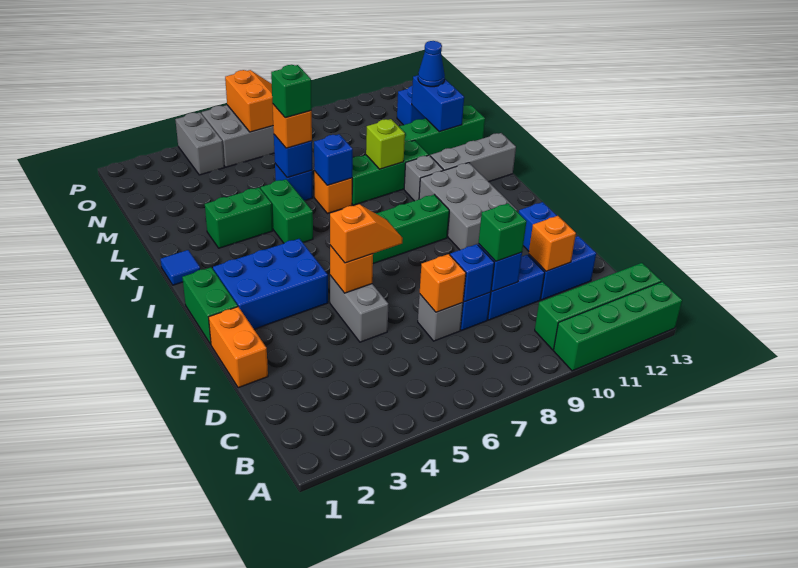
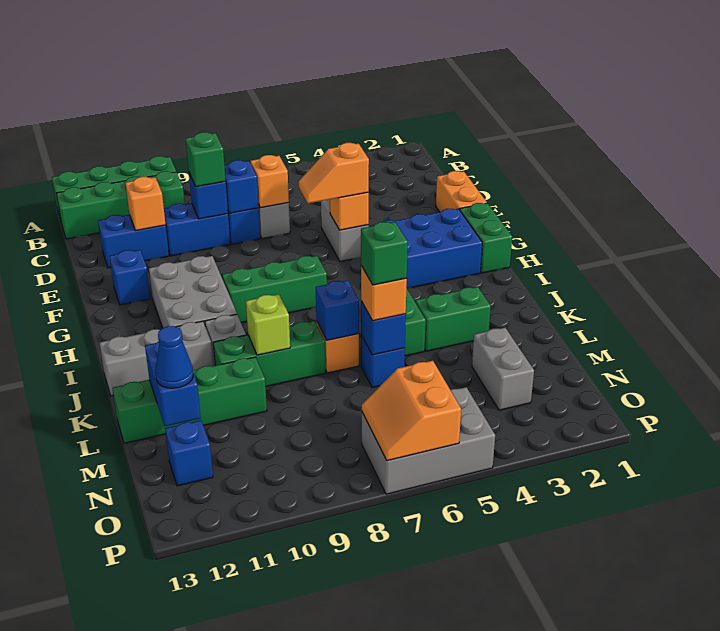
blue 1x1 tile [160,250,200,285] -> none
grey 1x2 brick [175,113,224,175] -> grey 1x2 brick moved to [472,328,534,410]

